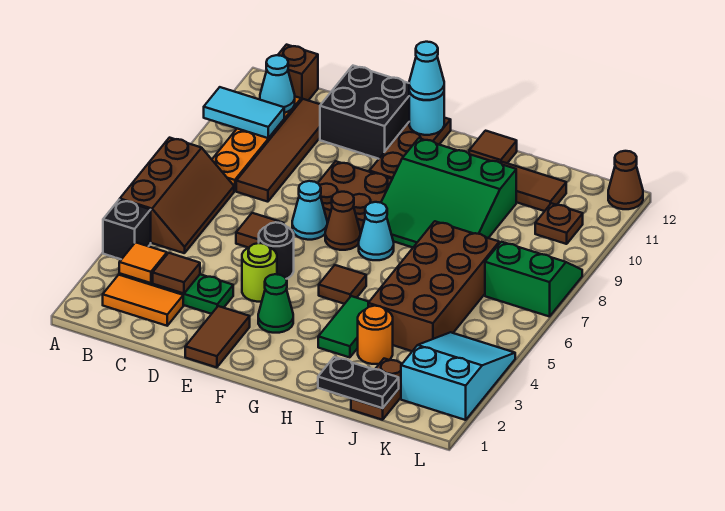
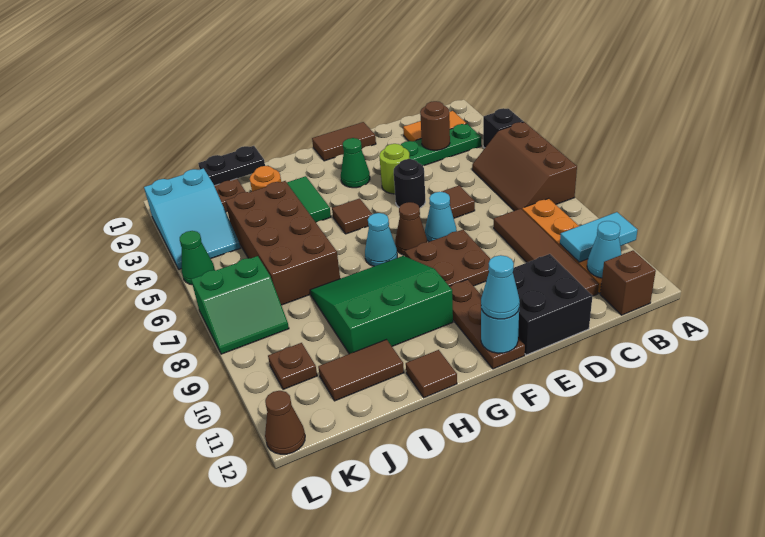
orange 1x1 tile [119,242,167,283] -> none
brown 1x1 tile [153,253,200,294] -> brown 1x1 round brick [420,101,450,150]
brown 1x2 tile [185,306,250,367] -> brown 1x2 tile turned to [312,122,376,161]
none -> green 1x1 cone [180,231,215,285]

